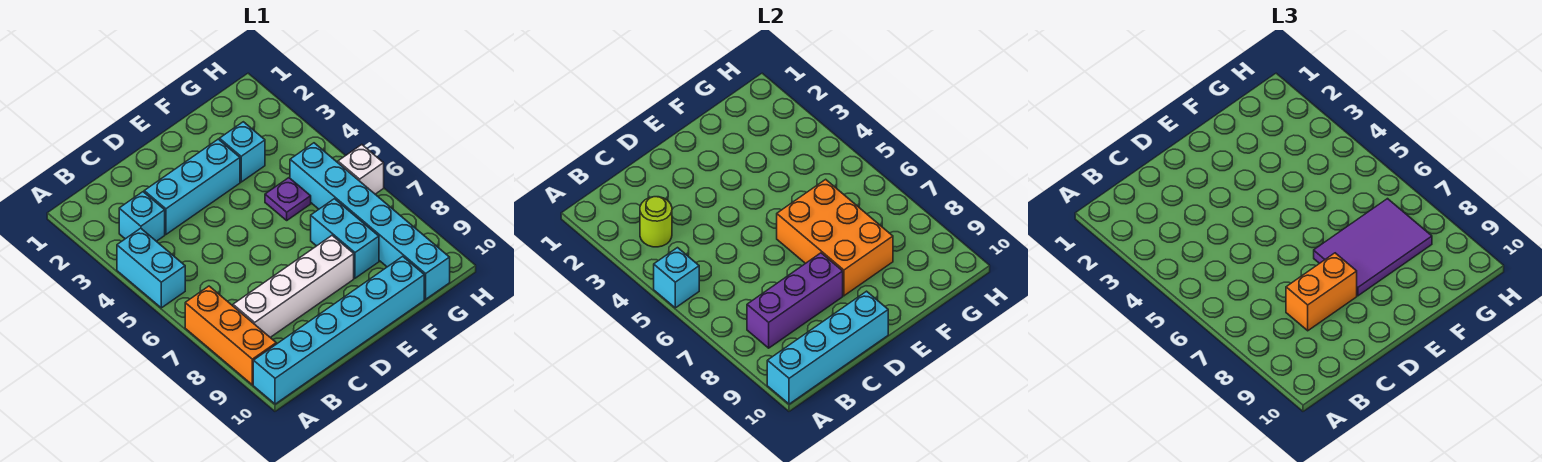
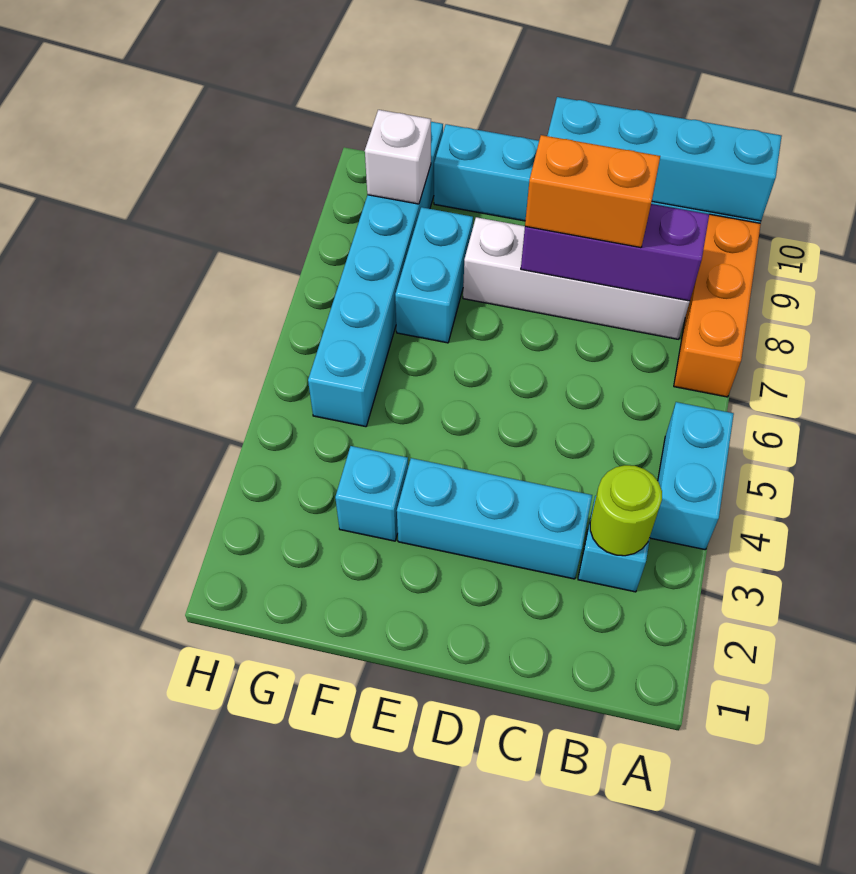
cyan 1x1 brick [654,248,699,308] -> none
orange 2x3 brick [777,179,893,296] -> none
purple 2x3 tile [1314,199,1432,296] -> none
purple 1x1 plate [265,178,311,220] -> none
white 1x1 brick [338,145,384,194] -> white 1x1 brick moved to [365,110,431,204]

